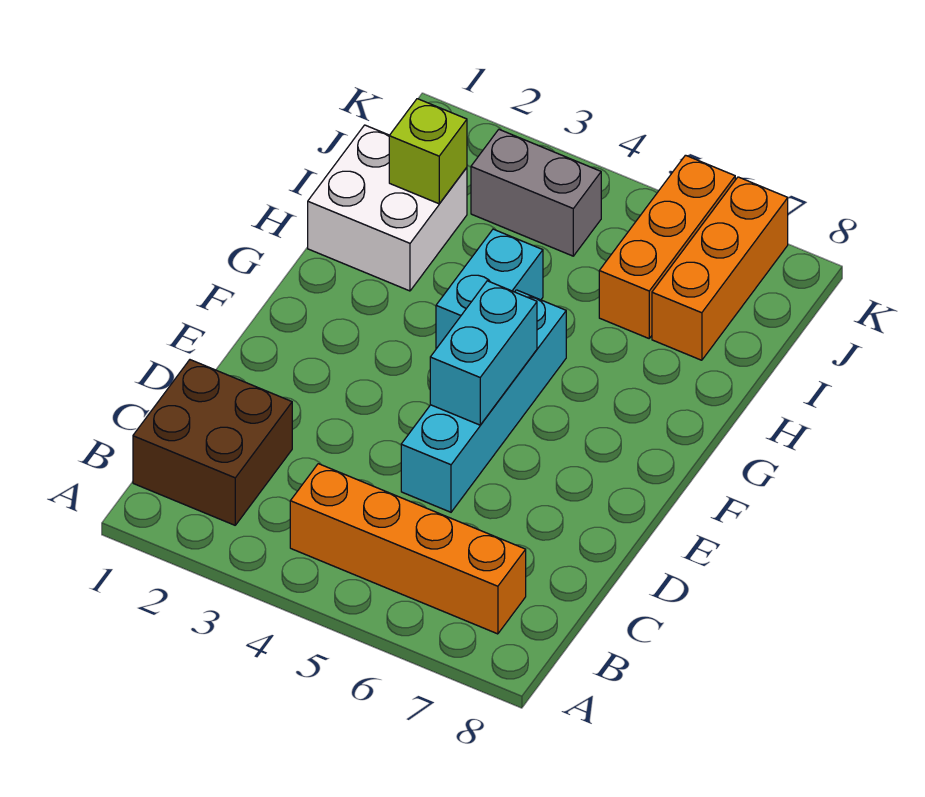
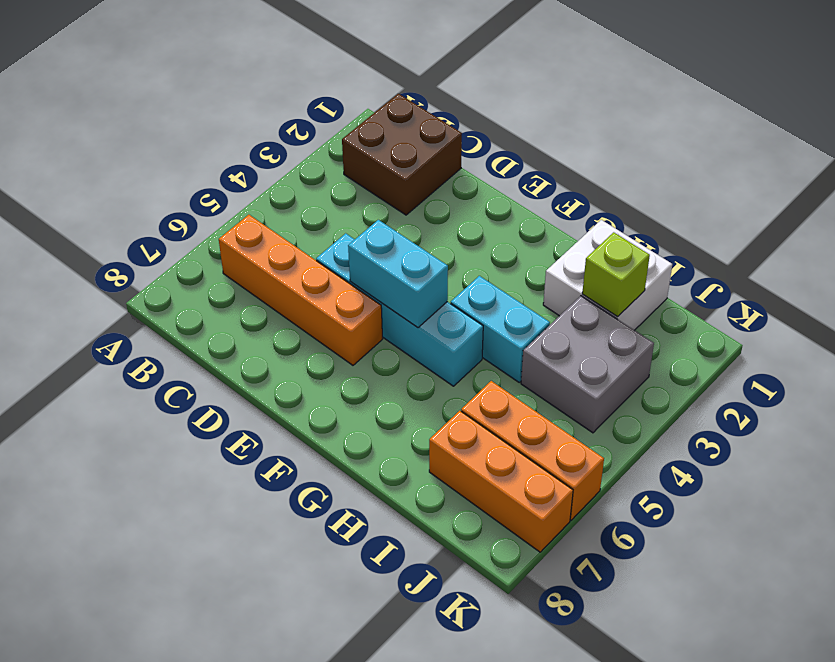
orange 1x4 brick [290,464,526,634] -> orange 1x4 brick turned to [219,215,382,365]
grey 1x2 brick [471,130,601,256] -> grey 2x2 brick [521,296,654,433]

